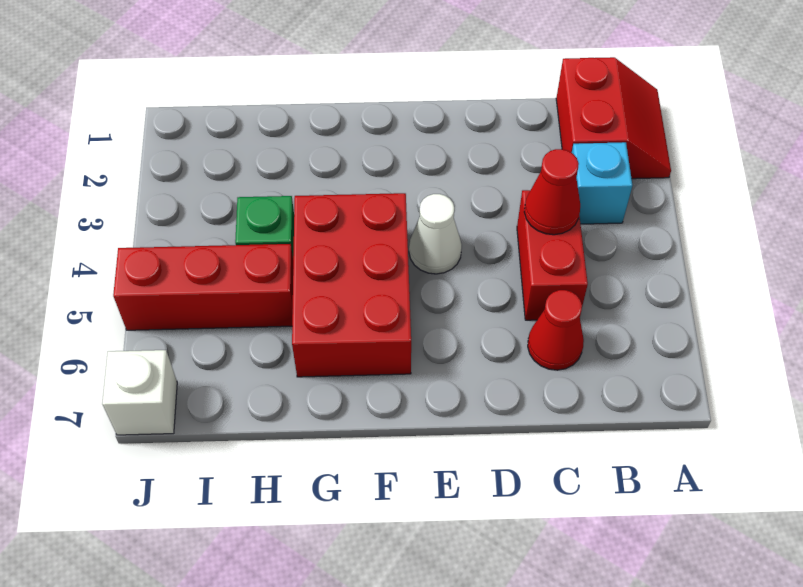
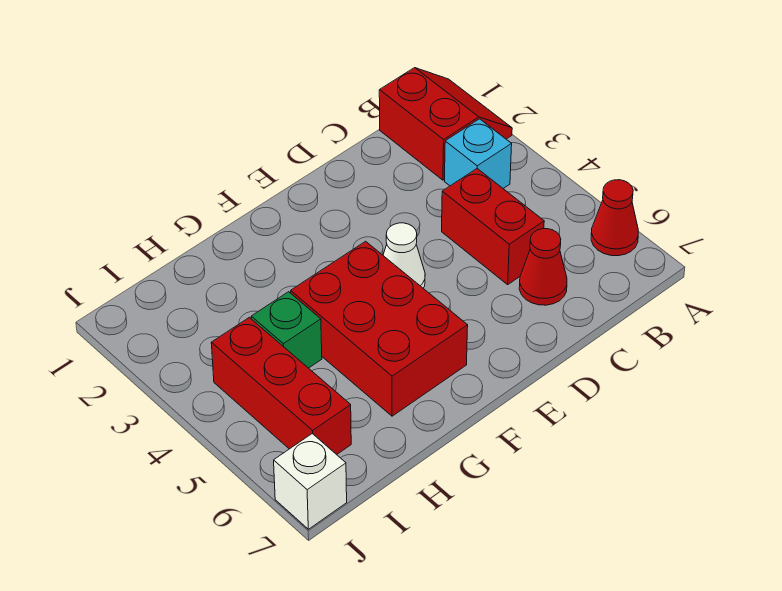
red 1x1 cone [524,149,580,235] -> red 1x1 cone moved to [591,180,638,256]
red 1x3 brick [113,244,293,330] -> red 1x3 brick turned to [211,317,351,455]

